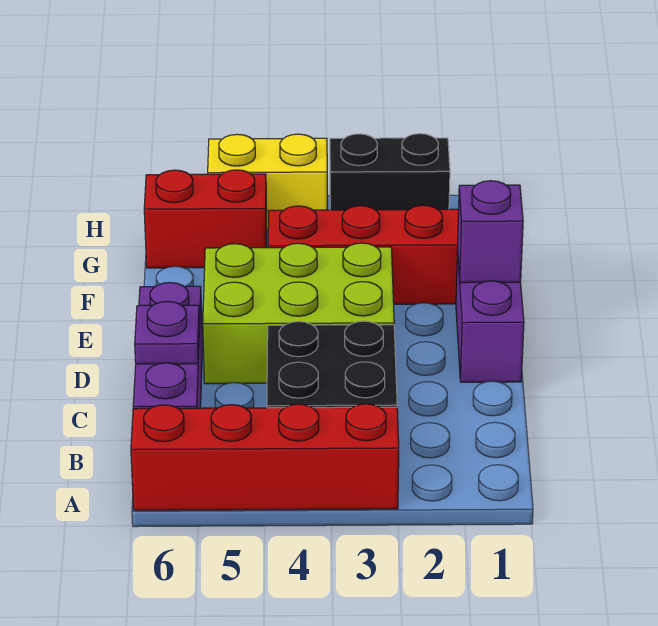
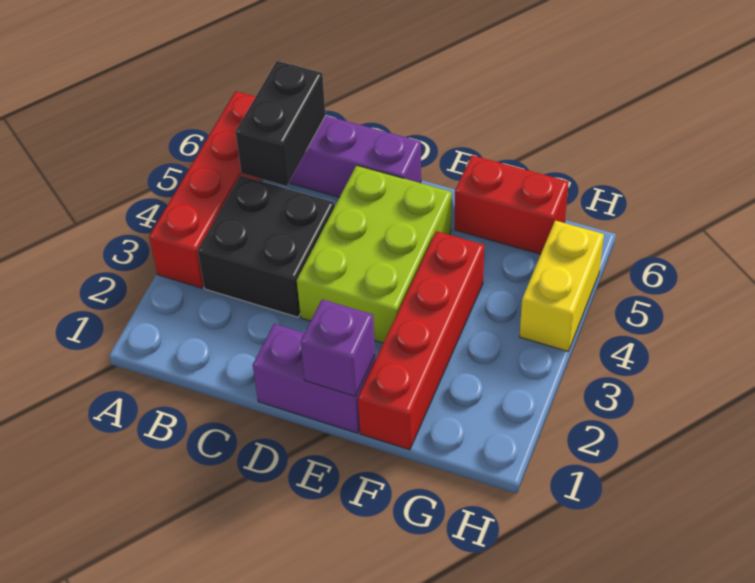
purple 1x1 plate [135,301,200,364] -> none
red 1x2 brick [144,170,267,268] -> red 1x2 brick turned to [455,155,569,254]
black 1x2 brick [330,134,450,210] -> black 1x2 brick moved to [236,61,326,186]

